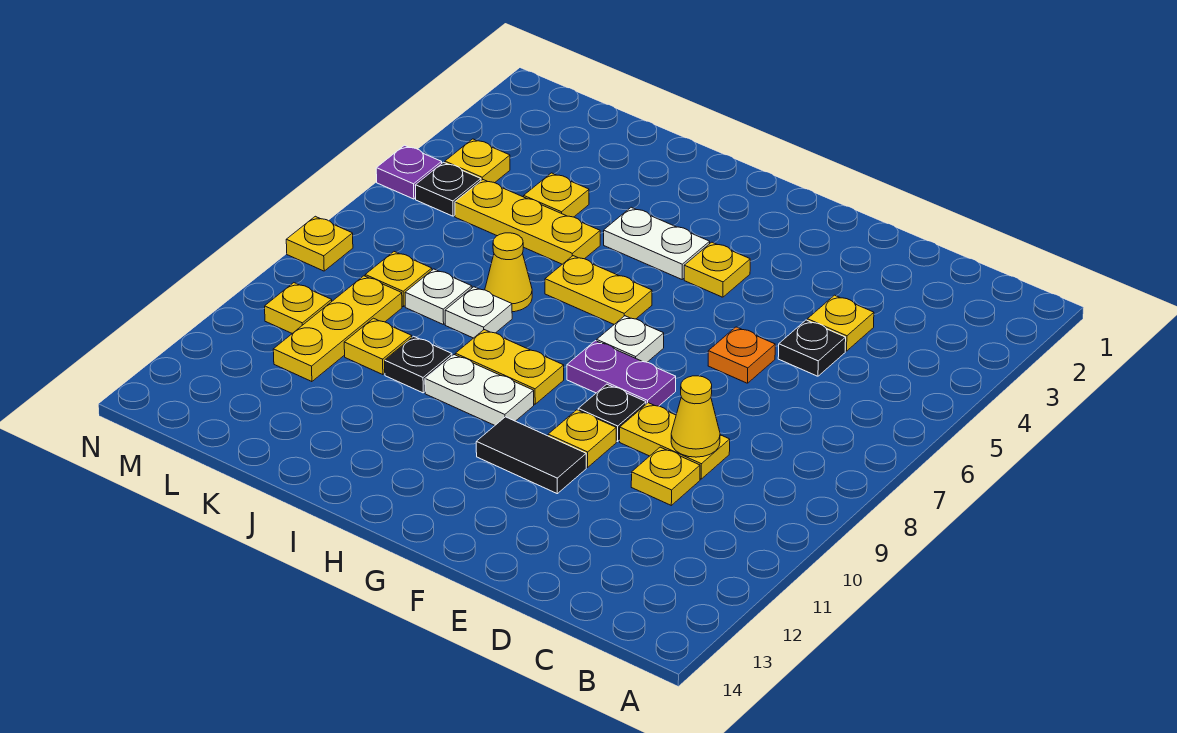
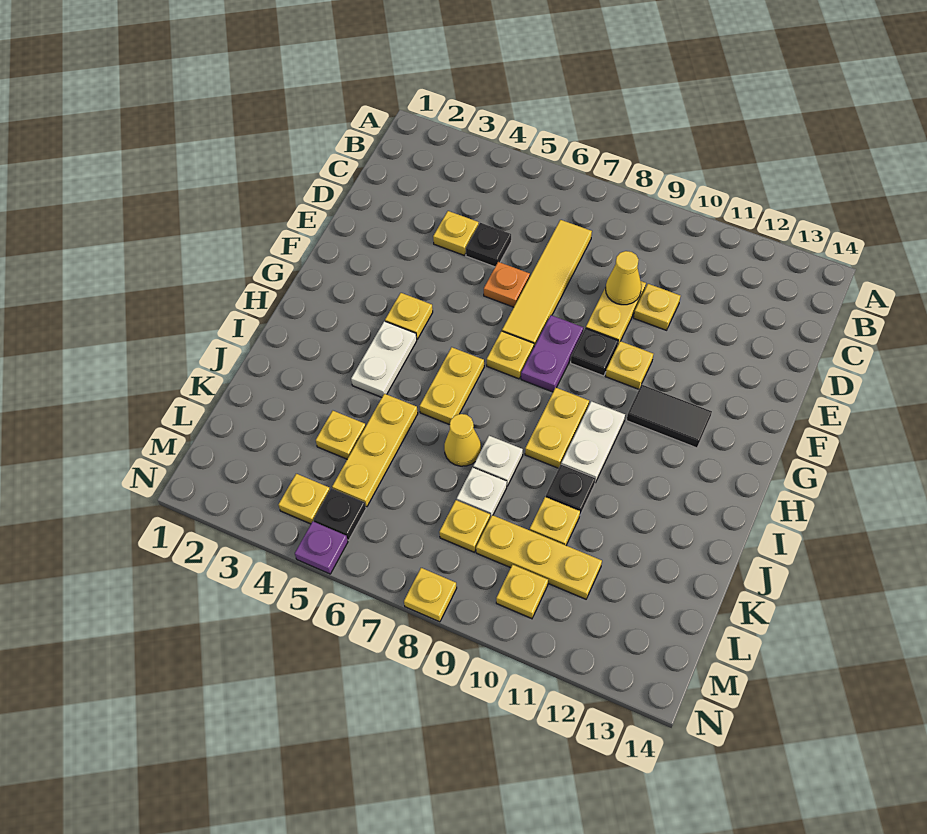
none -> yellow 1x4 tile [502,220,592,346]
black 1x2 tile [476,417,586,494] -> black 1x2 tile turned to [627,384,712,448]
white 1x1 plate [597,316,664,362] -> yellow 1x1 plate [487,331,534,379]

